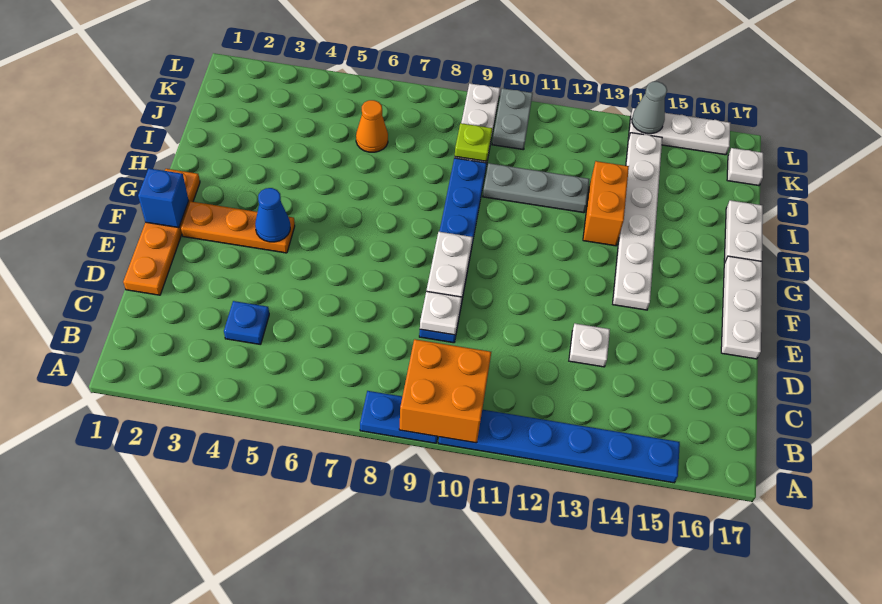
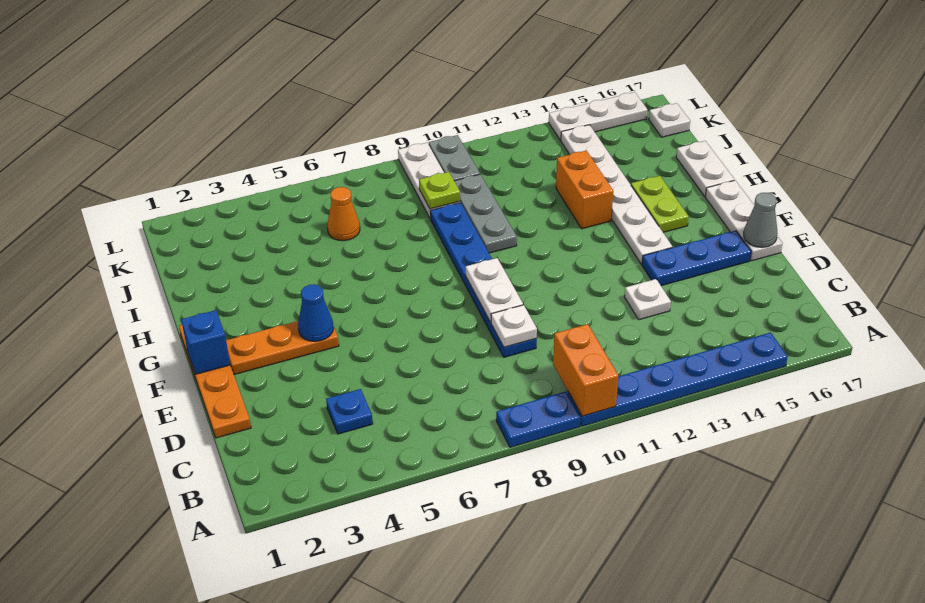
orange 2x2 brick [399,339,491,443] -> orange 1x2 brick [553,324,619,416]
none -> blue 1x3 plate [642,231,751,286]
none -> lime 1x2 plate [631,176,689,232]
grey 1x3 plate [483,163,589,213] -> grey 1x3 plate turned to [455,174,517,253]
grey 1x1 cone [632,82,667,134] -> grey 1x1 cone moved to [744,193,778,247]

